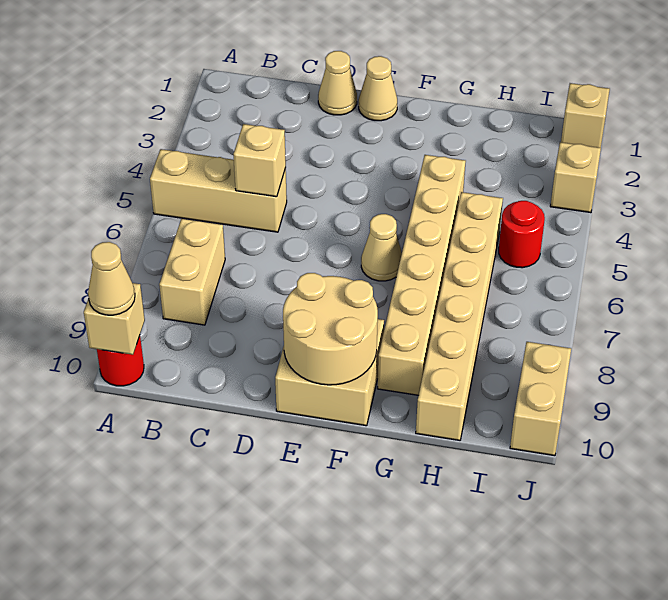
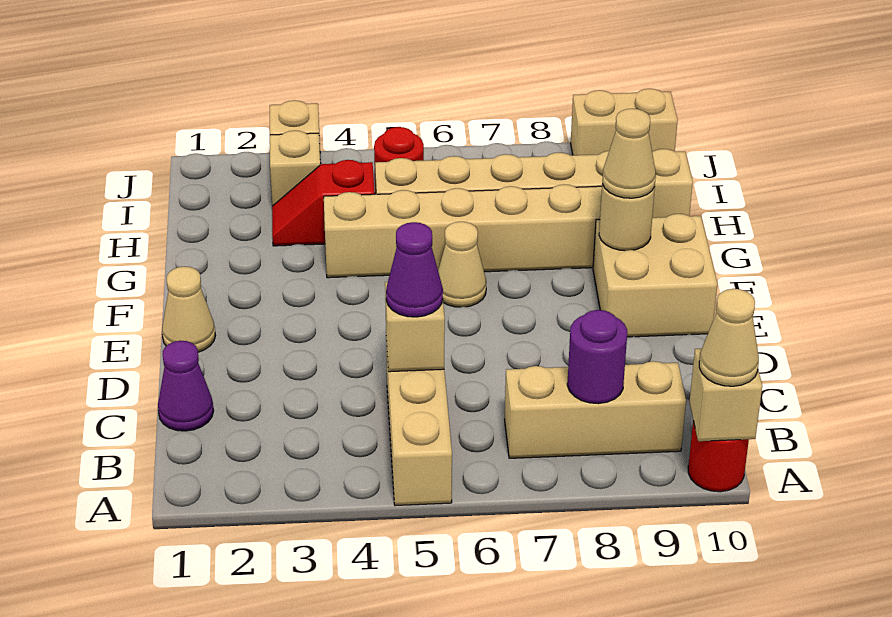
tan 1x2 brick [159,219,225,325] -> tan 1x3 brick [505,361,686,458]
none -> purple 1x1 round brick [567,310,627,404]
none -> purple 1x1 cone [158,341,214,431]
none -> purple 1x1 cone [386,222,443,317]
tan 1x1 cone [318,51,357,115] -> tan 1x1 cone moved to [602,109,656,198]
tan 2x2 round brick [283,273,378,385] -> tan 1x1 round brick [599,184,655,251]
none -> red 1x2 slope [272,160,375,246]
tan 1x1 brick [561,83,610,148] -> tan 1x1 brick moved to [270,130,321,206]

